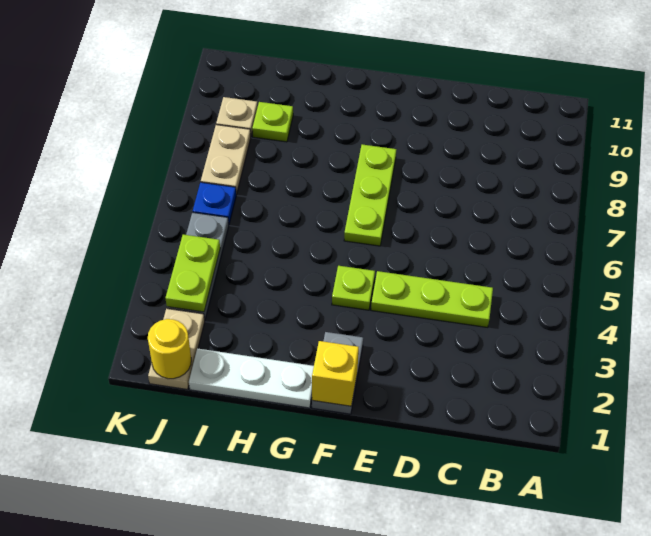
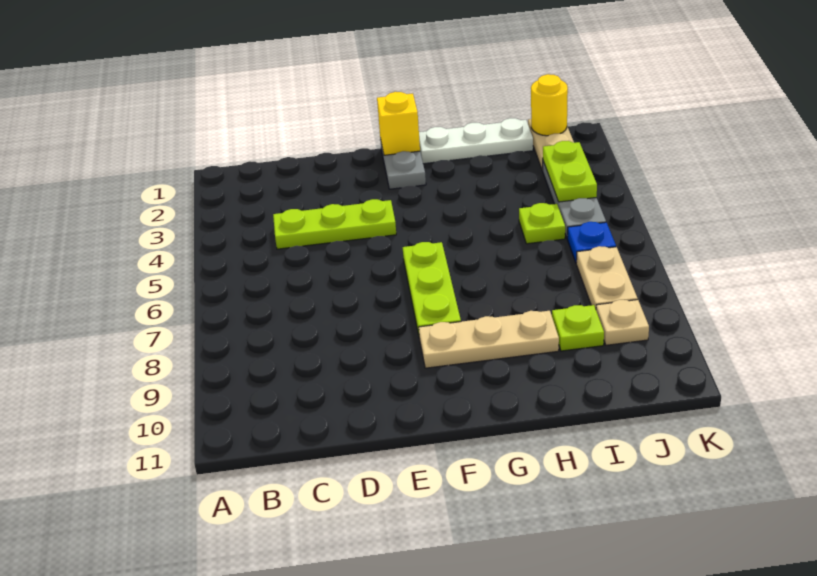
lime 1x1 plate [332,266,375,310] -> lime 1x1 plate moved to [519,203,565,244]
none -> tan 1x3 plate [419,311,559,368]

